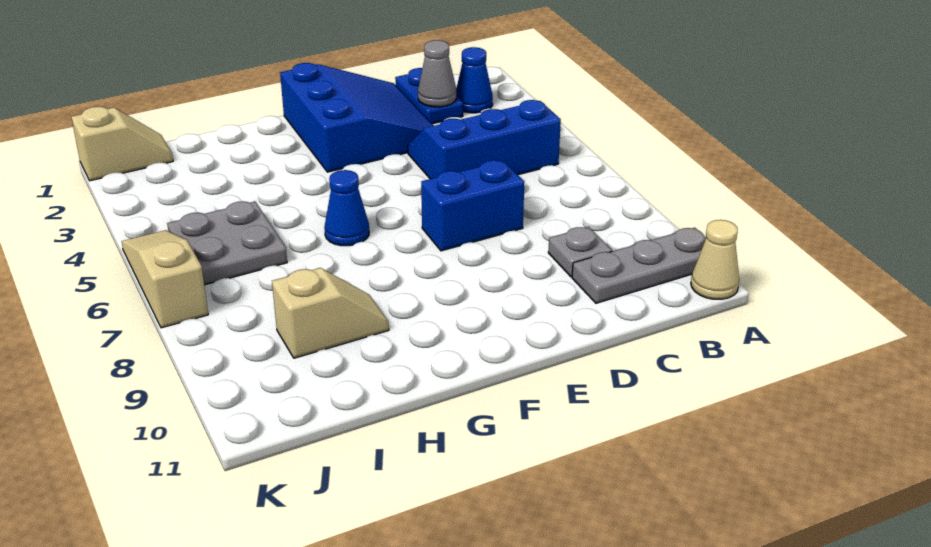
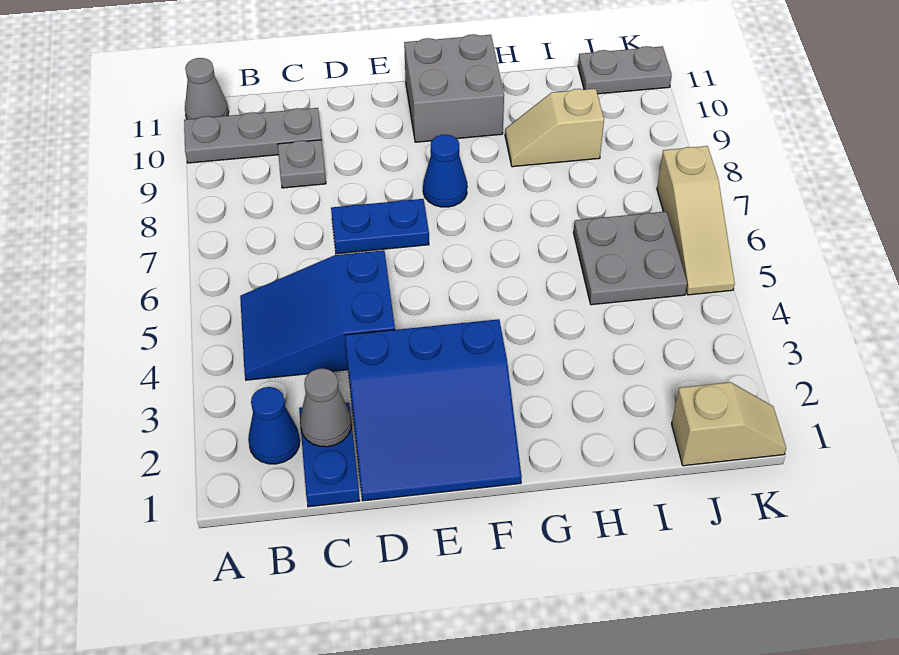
tan 1x1 cone [691,220,739,299] -> grey 1x1 cone [185,58,229,119]
blue 2x3 slope [408,100,561,179] -> blue 2x3 slope turned to [240,250,395,380]
blue 3x3 slope [280,63,434,172] -> blue 3x3 slope turned to [345,319,522,501]
blue 1x2 brick [421,160,524,251] -> blue 1x2 plate [331,199,429,254]
none -> grey 2x2 brick [404,34,504,142]
blue 1x1 cone [324,170,369,246] -> blue 1x1 cone moved to [423,134,467,207]
tan 1x2 slope [71,107,173,181] -> tan 1x2 slope turned to [672,382,786,466]
none -> grey 1x2 plate [578,46,672,94]

